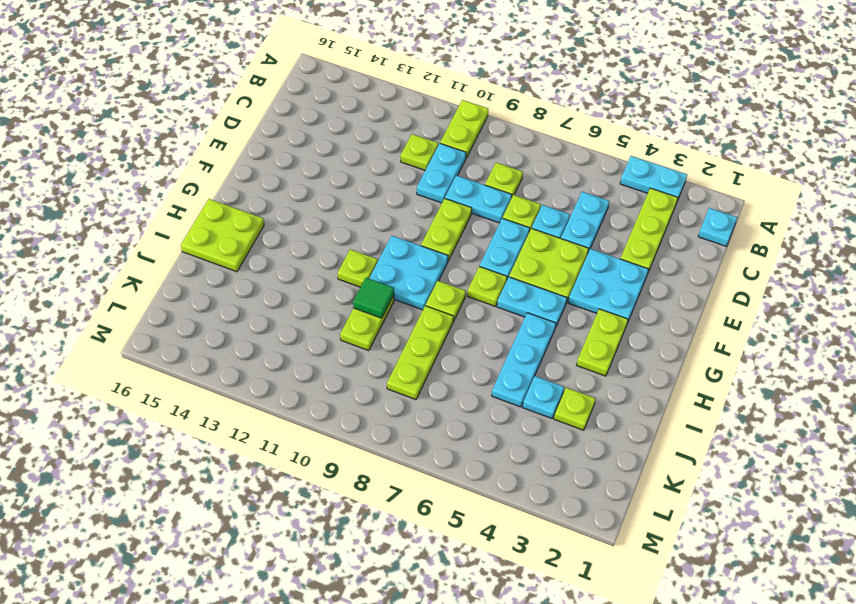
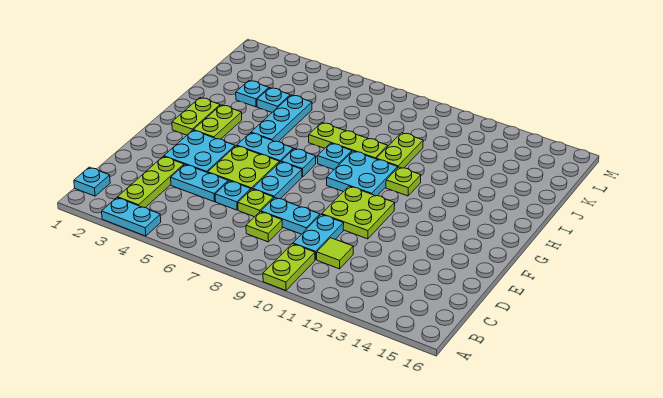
cyan 1x2 plate [561,192,609,252] -> cyan 1x2 plate turned to [171,165,228,202]
lime 1x1 plate [400,134,438,170] -> lime 1x1 tile [317,238,353,269]
lime 1x2 plate [421,199,472,261] -> lime 1x2 plate moved to [172,98,220,135]
lime 1x1 plate [467,266,507,306] -> cyan 1x1 plate [281,148,316,177]
lime 1x1 plate [426,281,466,321] -> cyan 1x1 plate [317,143,352,170]
lime 2x2 plate [181,199,264,272] -> lime 2x2 plate moved to [322,186,395,239]
lime 1x3 plate [387,306,454,400] -> lime 1x3 plate turned to [309,123,388,159]
green 1x1 tile [353,278,394,318] -> none
lime 1x1 plate [554,388,596,430] -> cyan 1x1 plate [236,81,269,107]

